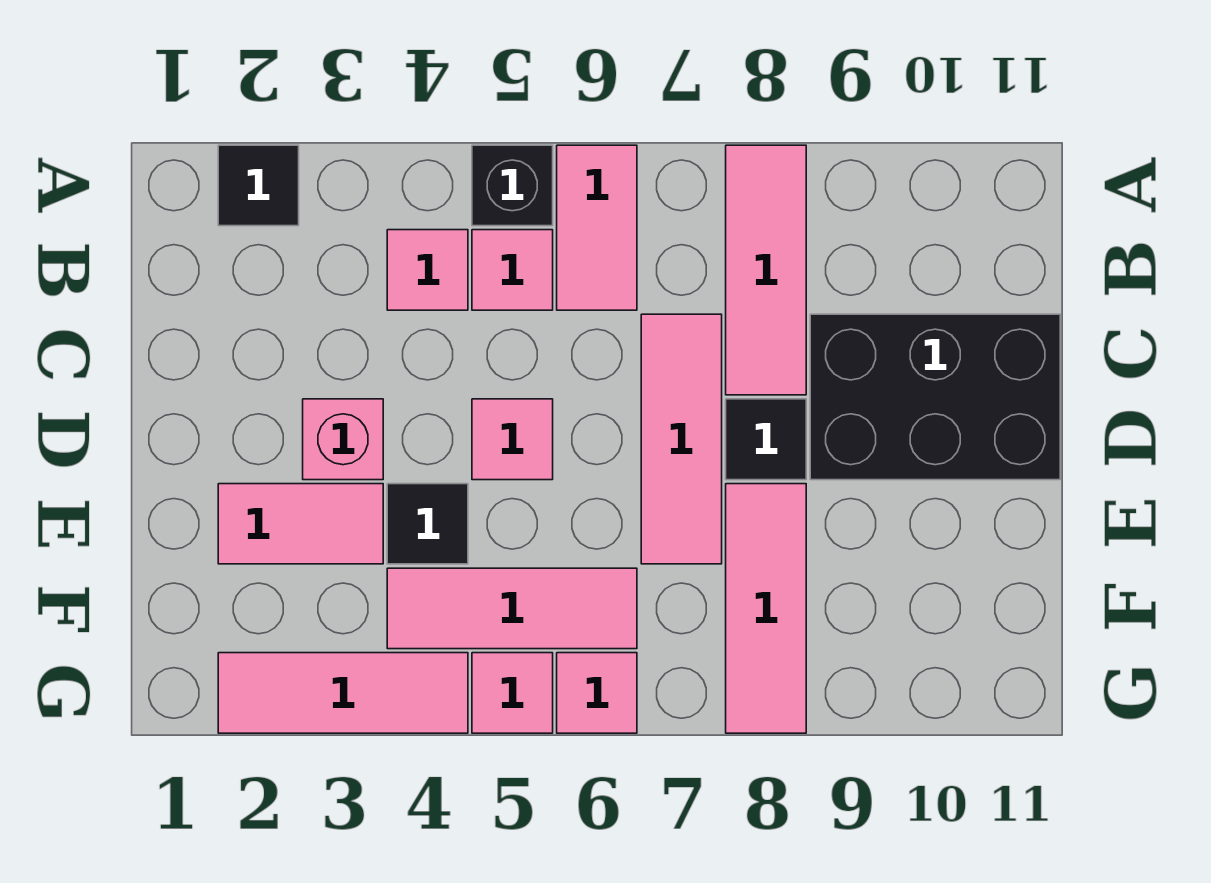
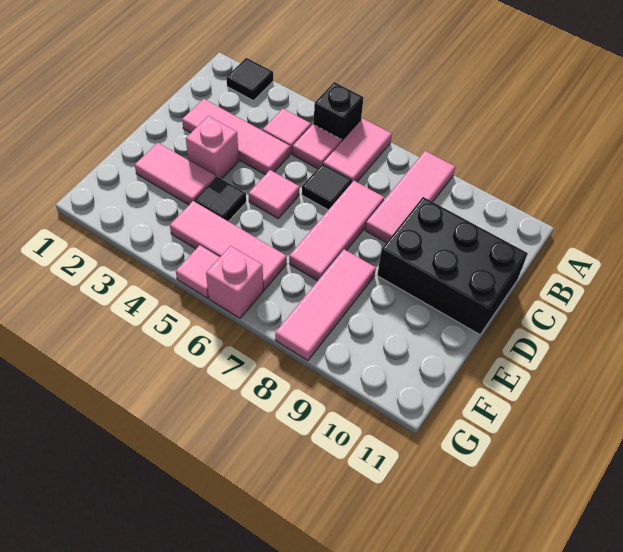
black 1x1 tile [726,399,806,480] -> black 1x1 tile moved to [302,164,352,210]
pink 1x3 tile [218,653,468,733] -> pink 1x3 tile moved to [182,99,290,175]
pink 1x1 tile [557,653,637,733] -> pink 1x1 brick [206,246,263,318]

